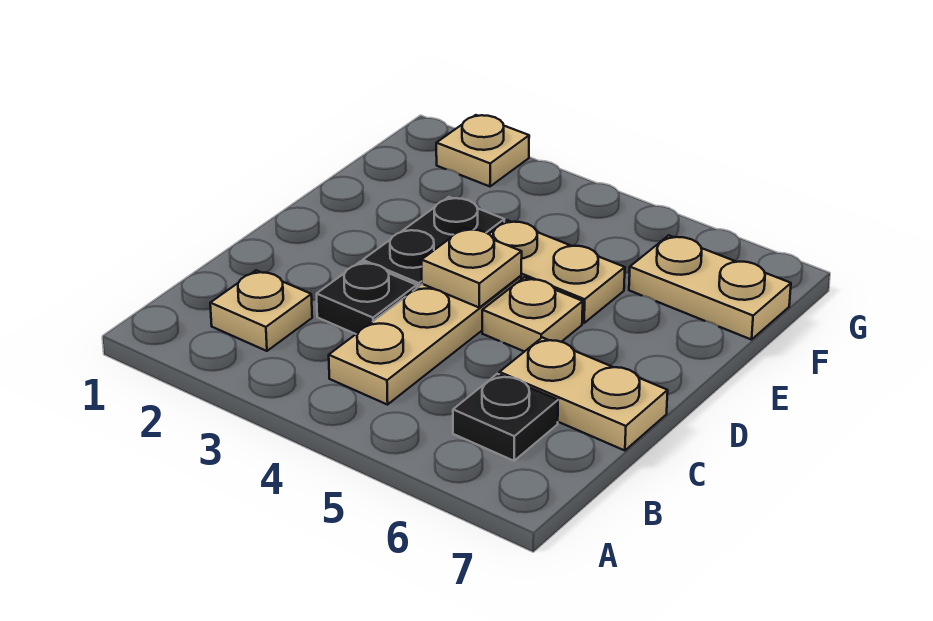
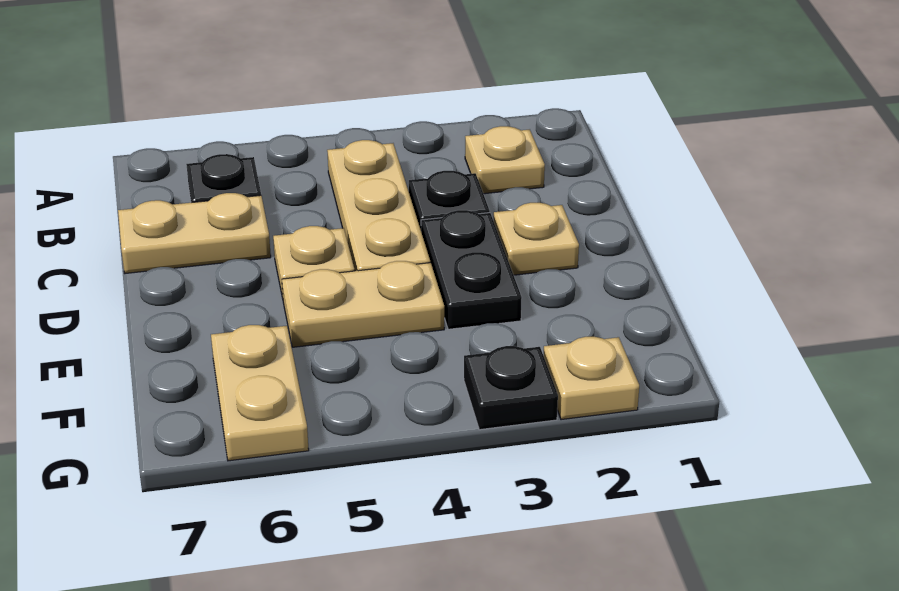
tan 1x1 plate [422,228,522,307] -> tan 1x1 plate moved to [494,203,579,275]
tan 1x2 plate [629,235,791,340] -> tan 1x2 plate turned to [211,325,309,461]
none -> black 1x1 plate [464,346,558,430]

